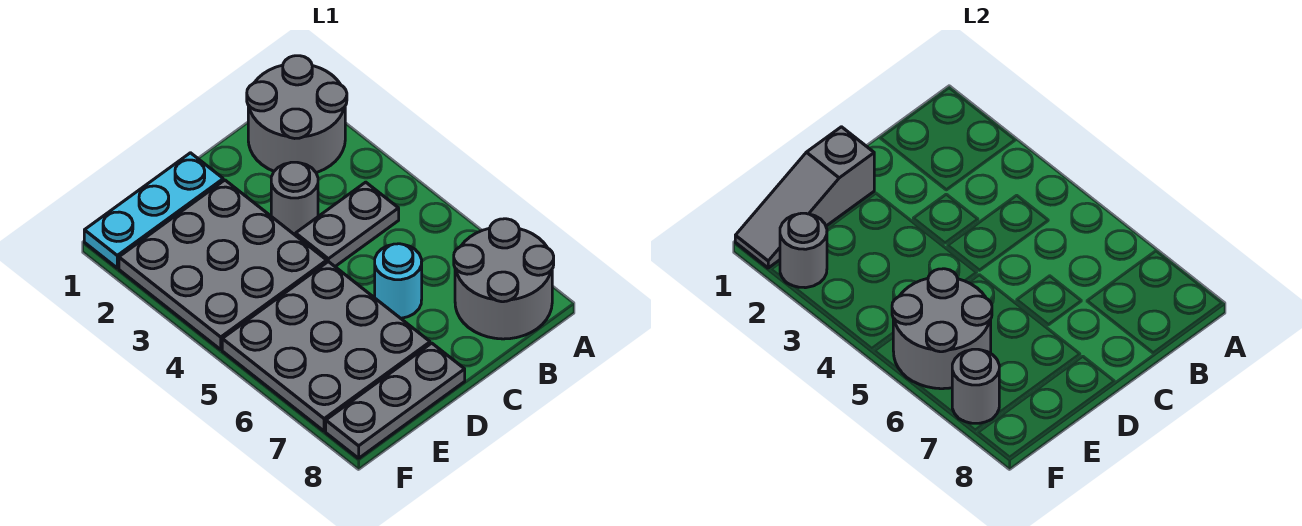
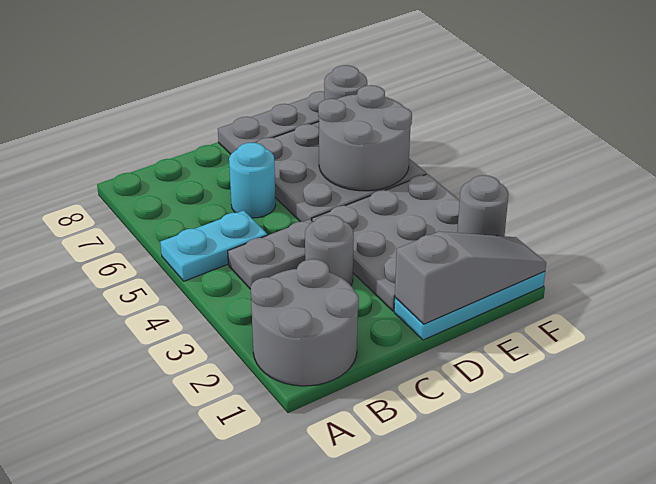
none -> cyan 1x2 plate [160,211,267,281]
grey 2x2 round brick [454,219,554,339] -> none

